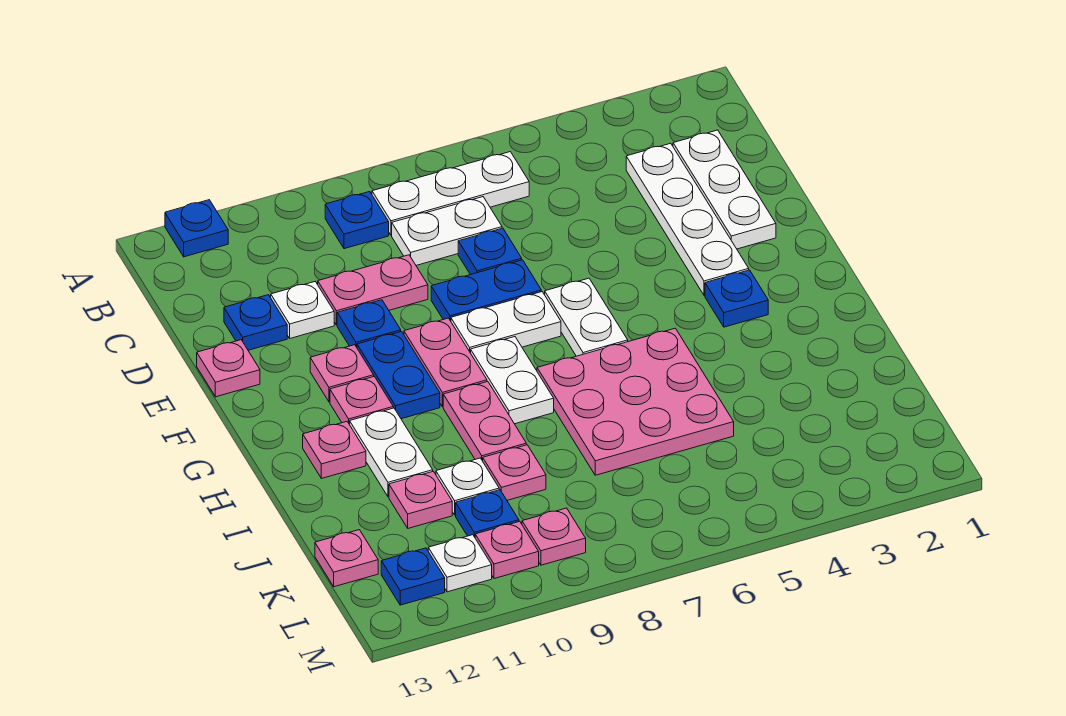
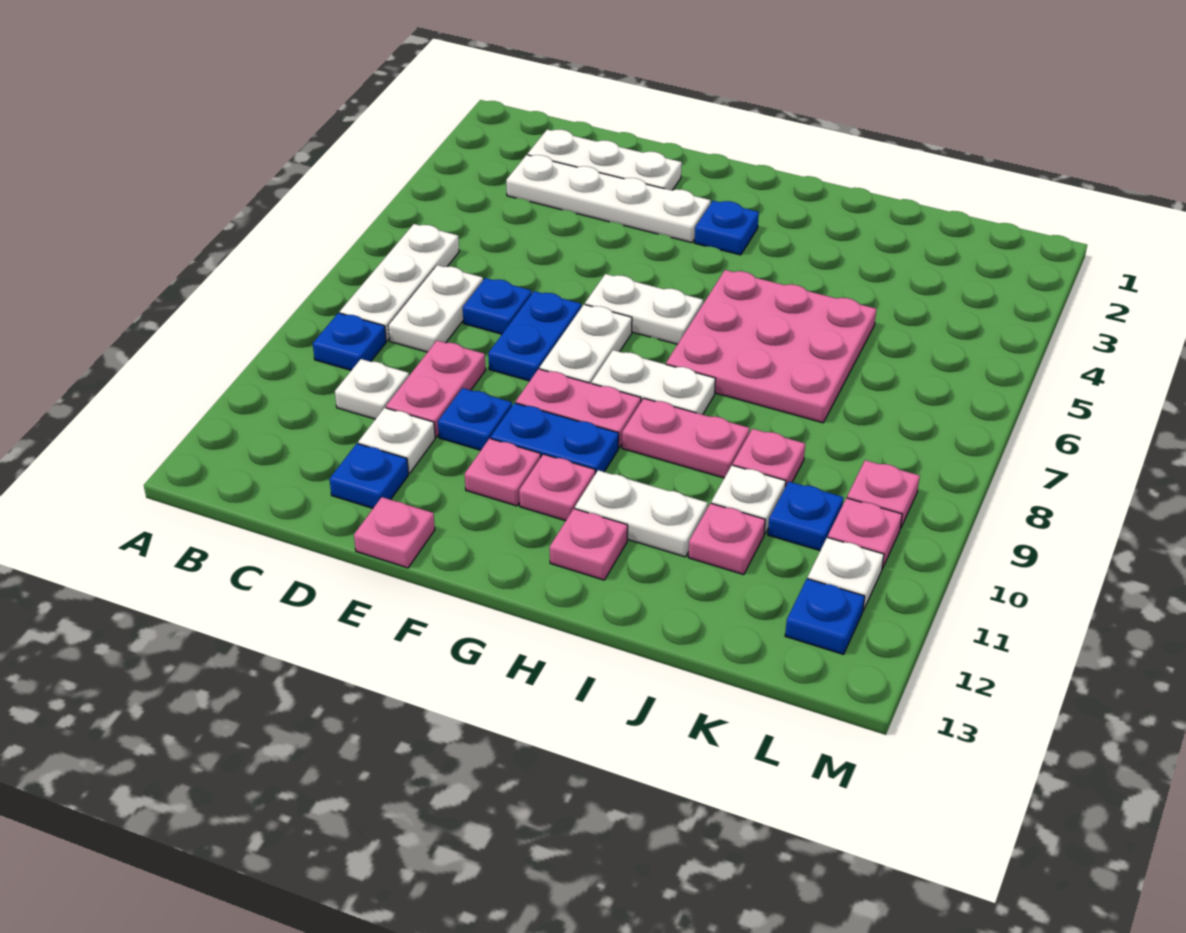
blue 1x1 plate [165,200,228,257] -> none
none -> white 1x1 plate [335,359,409,419]
pink 1x1 plate [315,530,378,587] -> none

